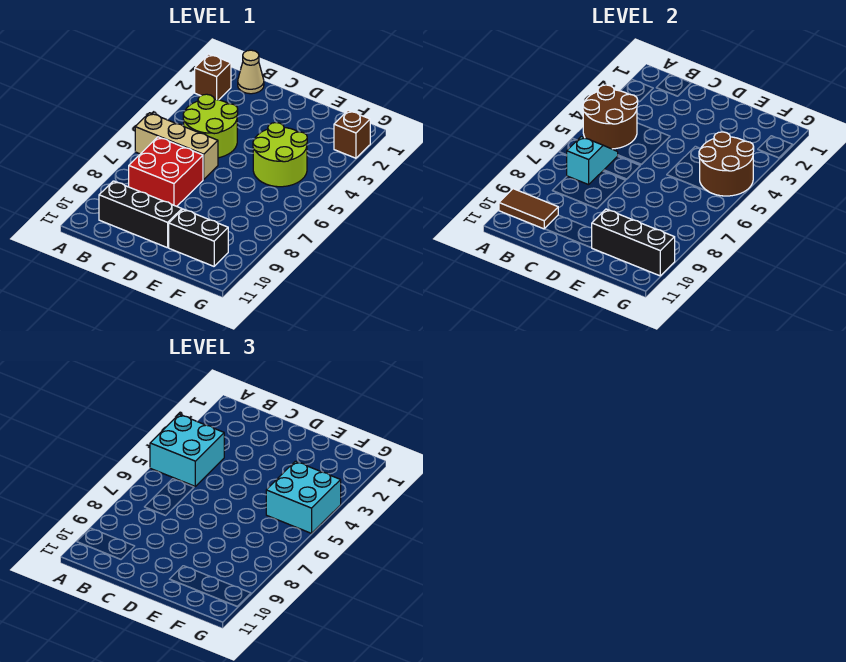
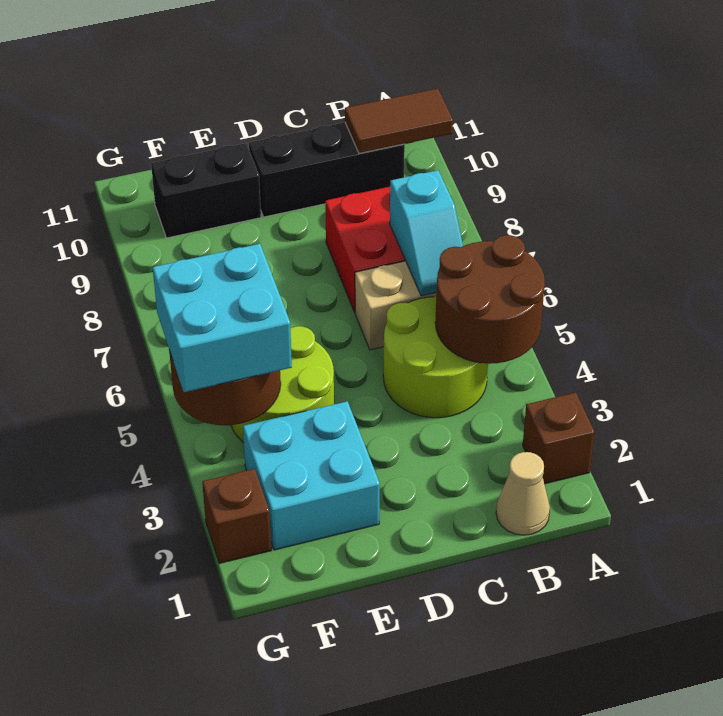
cyan 2x2 brick [150,414,224,486] -> cyan 2x2 brick moved to [243,401,380,550]
black 1x3 brick [591,209,675,276] -> none

